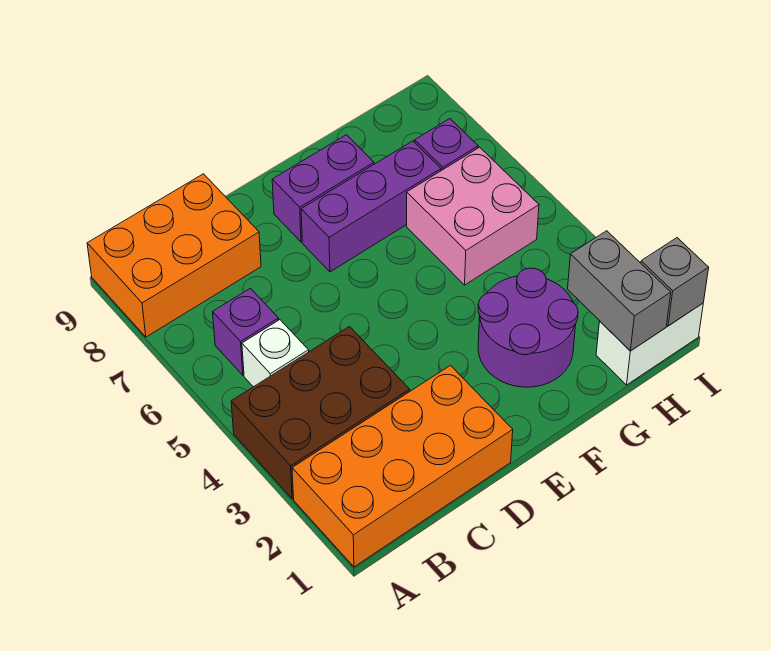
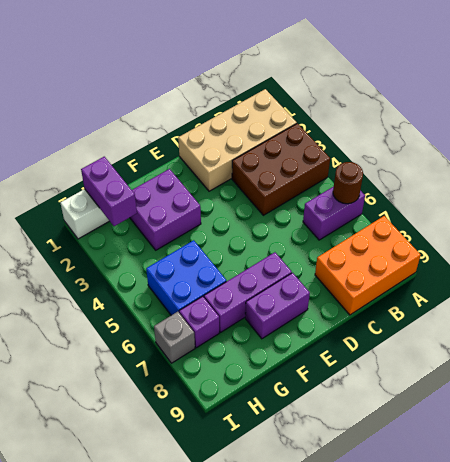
orange 2x4 brick [292,366,513,567] -> tan 2x4 brick [178,89,297,191]
none -> brown 1x1 round brick [333,162,363,204]
white 1x1 brick [242,320,309,387] -> none
purple 1x1 brick [213,288,279,375] -> purple 1x2 brick [303,186,365,240]
purple 2x2 round brick [478,268,578,387] -> purple 2x2 brick [130,169,201,250]
pink 2x2 brick [407,147,539,285] -> blue 2x2 brick [146,240,226,315]
grey 1x2 brick [568,231,671,351] -> purple 1x2 brick [81,157,137,226]
grey 1x1 brick [641,238,709,326] -> grey 1x1 brick moved to [154,312,195,363]

